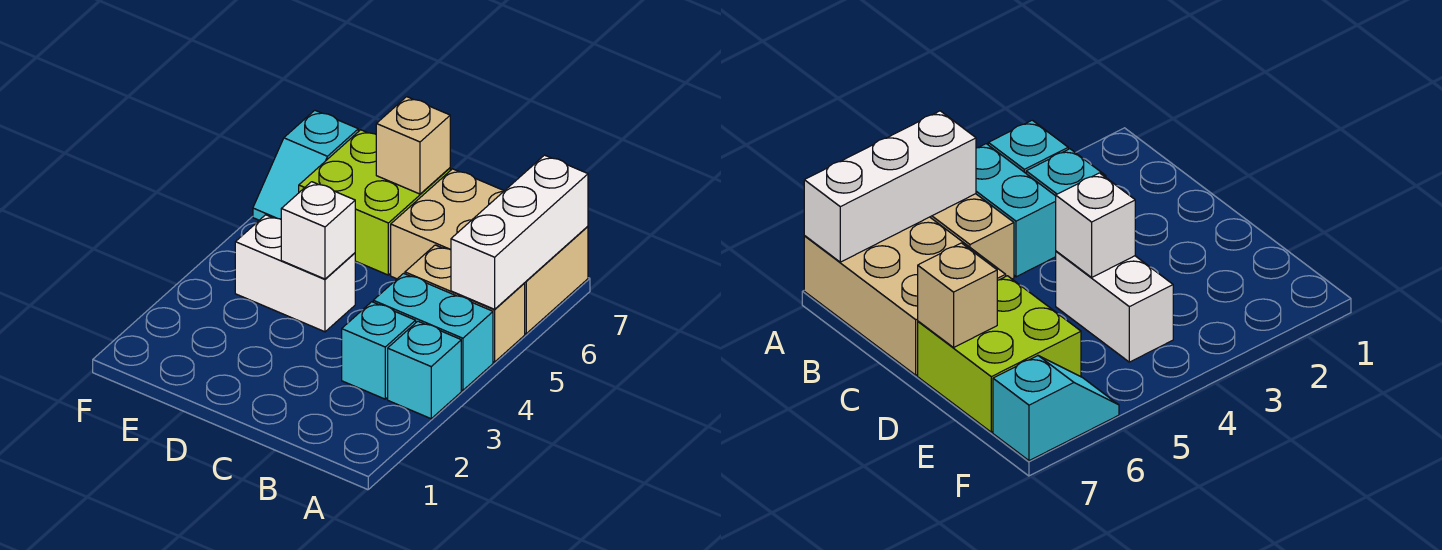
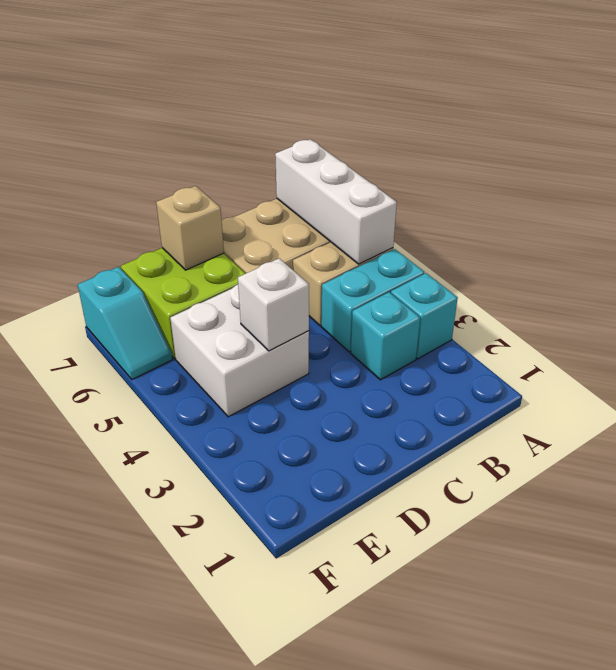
white 1x2 brick [235,215,355,332] -> white 2x2 brick [170,285,309,417]

